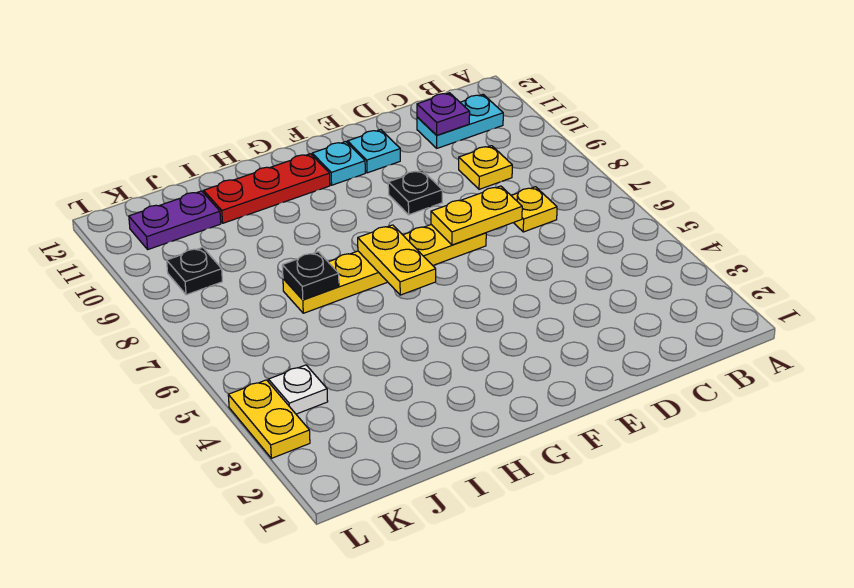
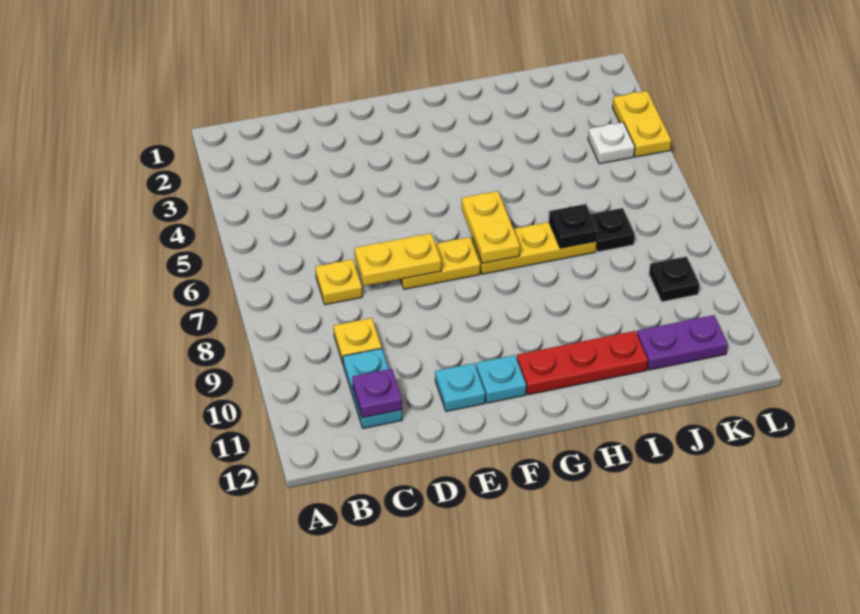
cyan 1x2 plate [417,95,503,148] -> cyan 1x2 plate turned to [343,348,402,428]
black 1x1 plate [388,170,442,215] -> black 1x1 plate moved to [591,208,635,252]

